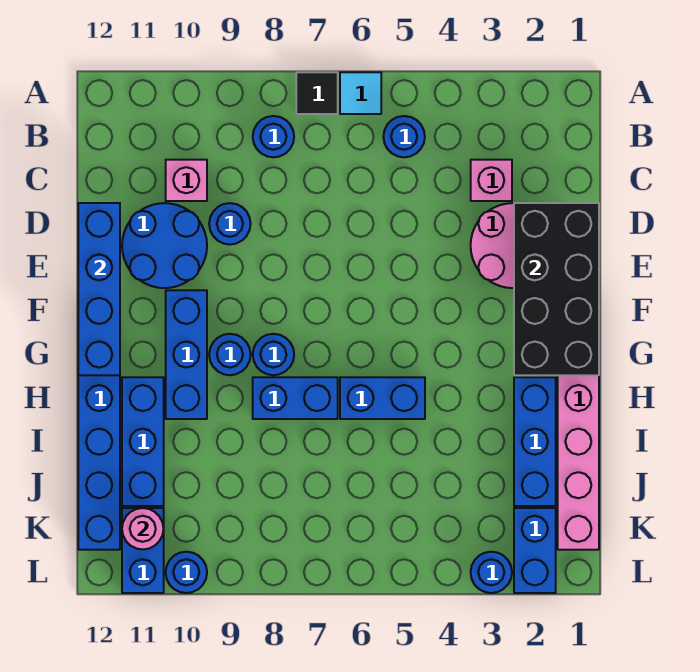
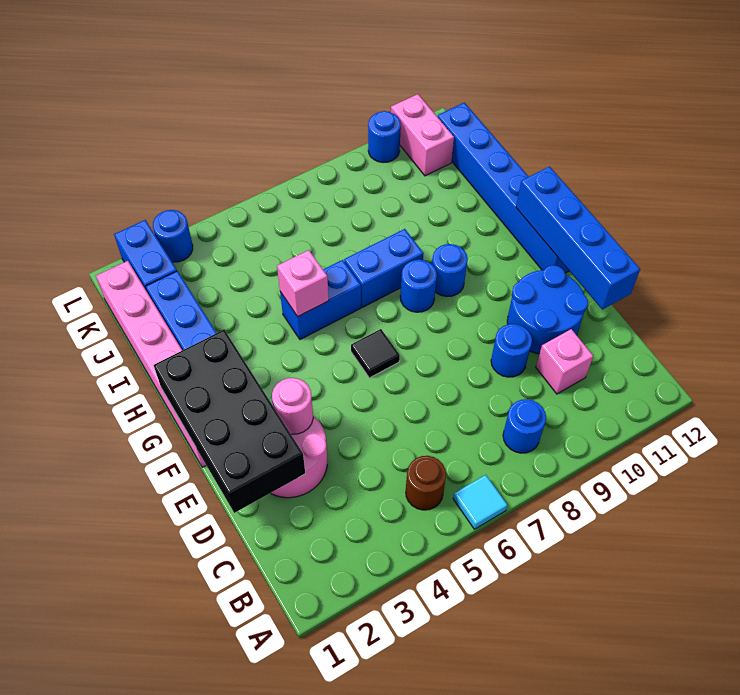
black 1x1 tile [296,72,338,114] -> black 1x1 tile moved to [351,329,400,378]
blue 1x1 round brick [383,116,425,157] -> brown 1x1 round brick [406,456,446,510]
pink 1x1 brick [471,160,512,201] -> pink 1x1 brick moved to [277,250,329,317]
blue 1x3 brick [166,290,207,419] -> none
blue 1x3 brick [122,377,164,506] -> none
blue 1x2 brick [122,508,164,593] -> pink 1x2 brick [391,94,454,176]
pink 1x1 round brick [122,508,163,550] -> pink 1x1 round brick moved to [272,378,313,434]

